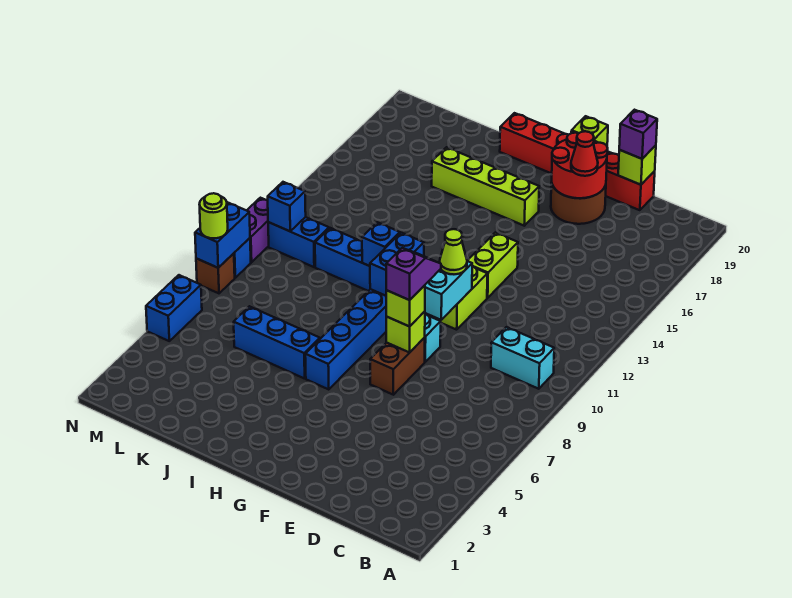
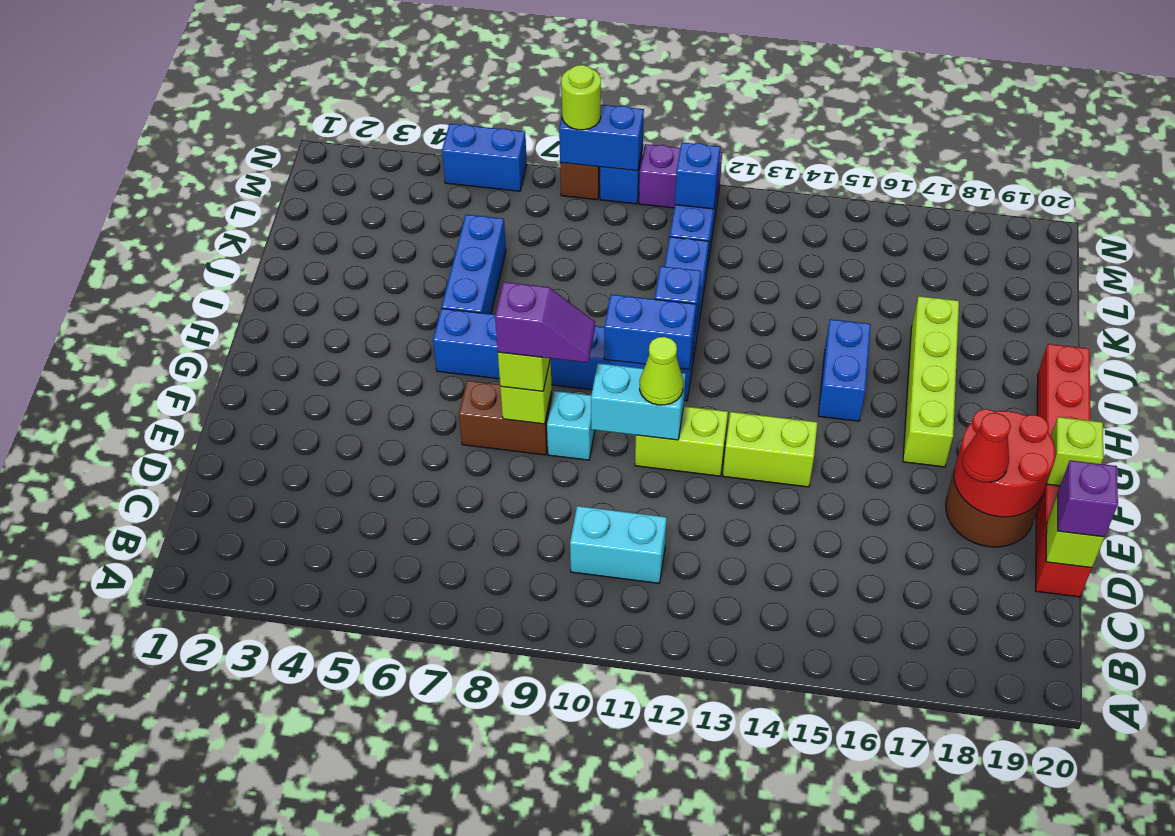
cyan 1x2 brick [491,327,554,389] -> cyan 1x2 brick turned to [570,506,667,583]
none -> blue 1x2 brick [818,319,871,421]

